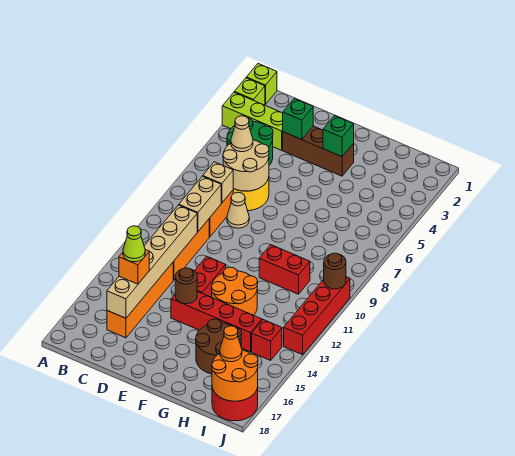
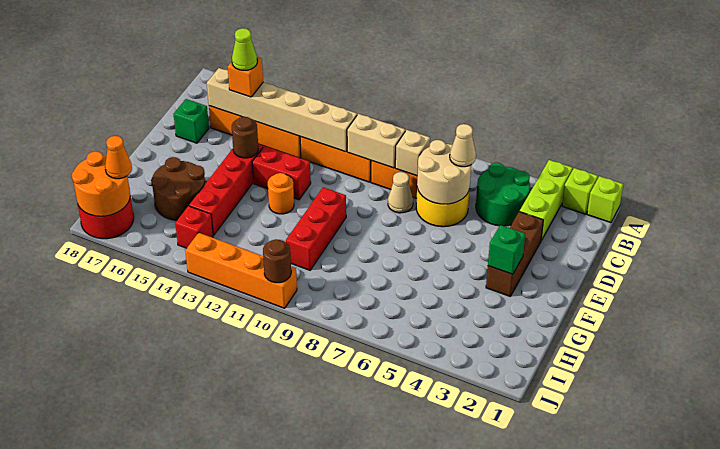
green 1x1 brick [283,98,313,140] -> green 1x1 brick moved to [174,99,209,143]
orange 2x2 round brick [211,267,258,315] -> orange 1x1 round brick [268,173,294,214]
red 1x2 brick [259,245,310,294] -> red 1x3 brick [286,187,346,270]
red 1x4 brick [284,277,350,355] -> orange 1x4 brick [185,233,297,308]

